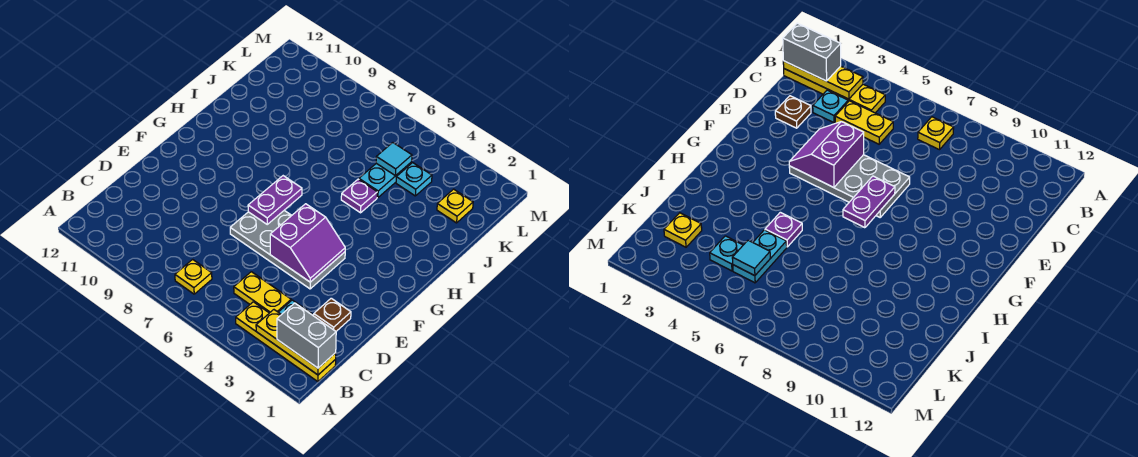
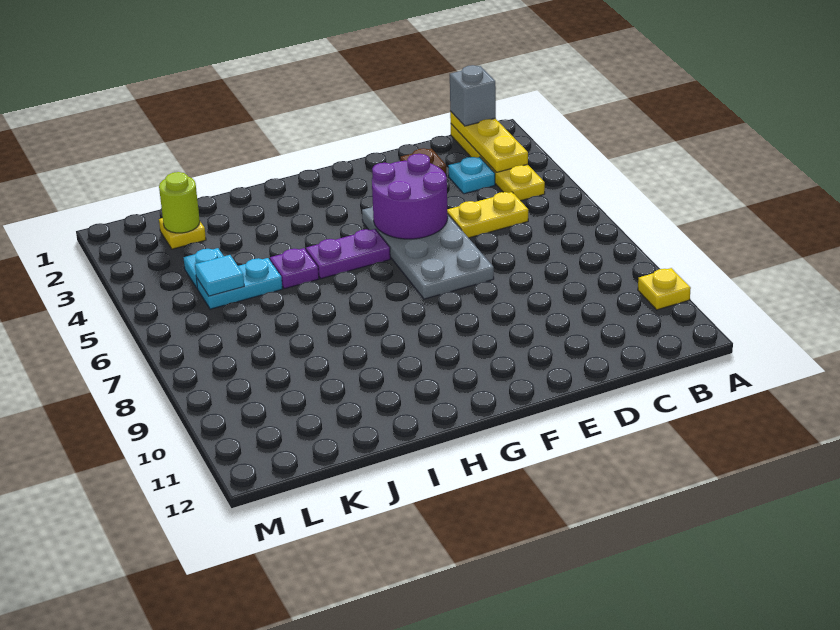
grey 1x2 brick [277,303,336,368] -> grey 1x1 brick [450,65,496,126]
yellow 1x1 plate [175,259,212,294] -> yellow 1x1 plate moved to [638,268,691,310]
yellow 1x2 plate [234,272,291,313] -> yellow 1x2 plate turned to [447,192,528,238]
purple 2x2 slope [270,204,345,282] -> purple 2x2 round brick [372,154,448,239]
purple 1x2 plate [248,176,302,224] -> purple 1x2 plate moved to [306,229,390,279]
none -> lime 1x1 round brick [159,172,200,233]

